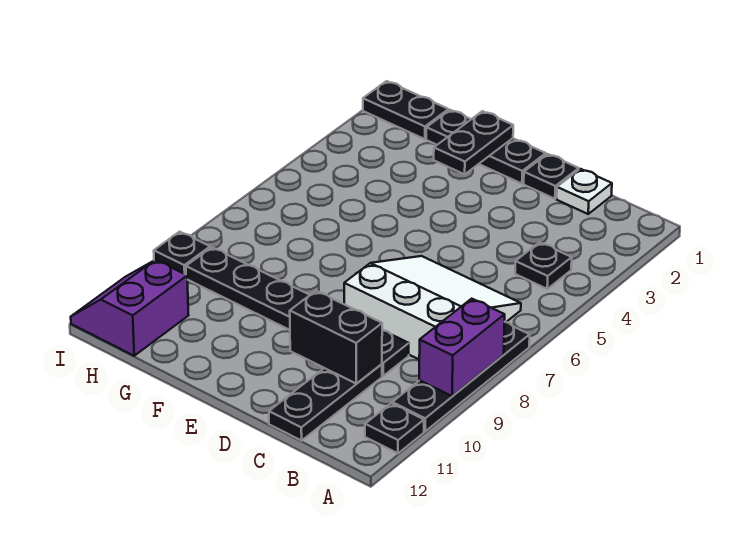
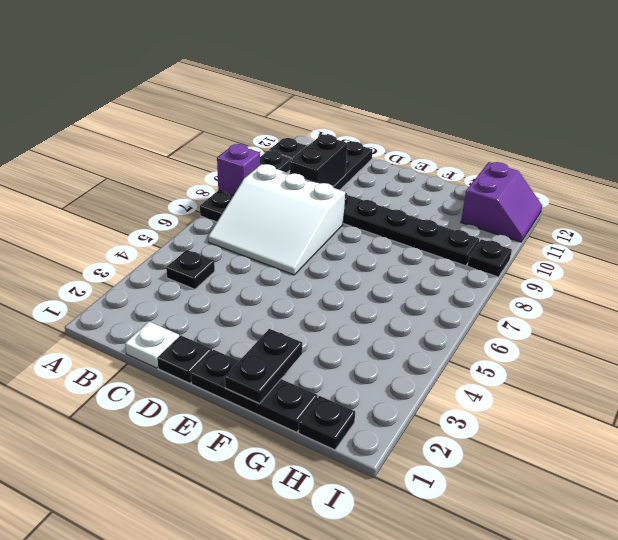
purple 1x2 brick [419,299,505,396] -> purple 1x1 brick [217,144,260,195]
black 1x2 brick [290,291,382,384] -> black 1x2 brick turned to [290,135,348,186]
black 1x2 plate [363,81,449,139] -> black 1x1 plate [299,396,355,450]

